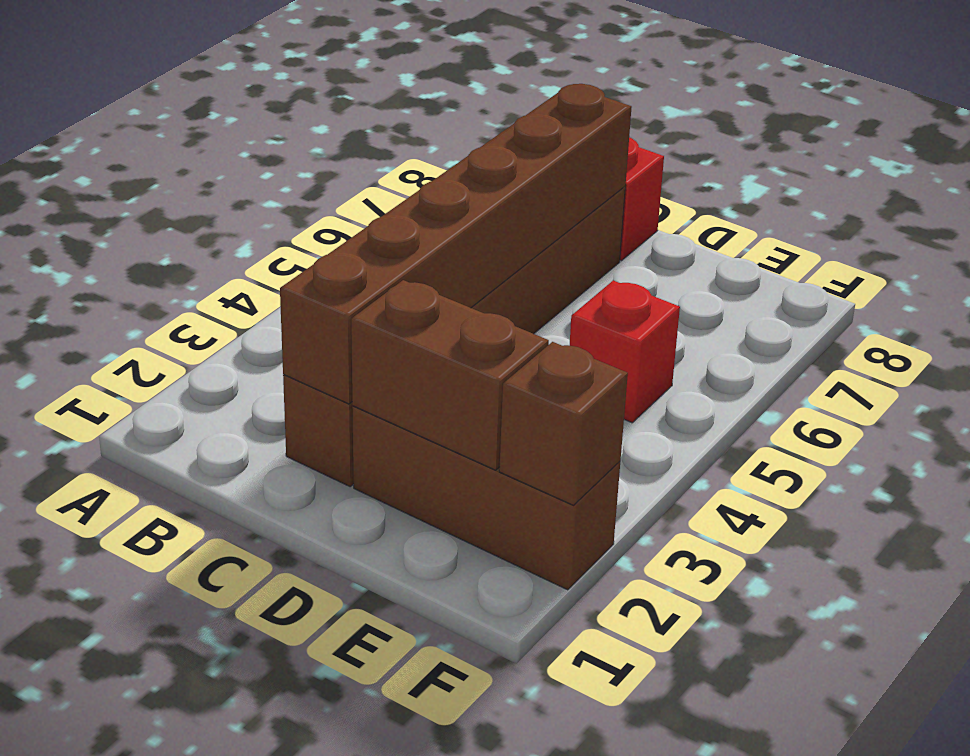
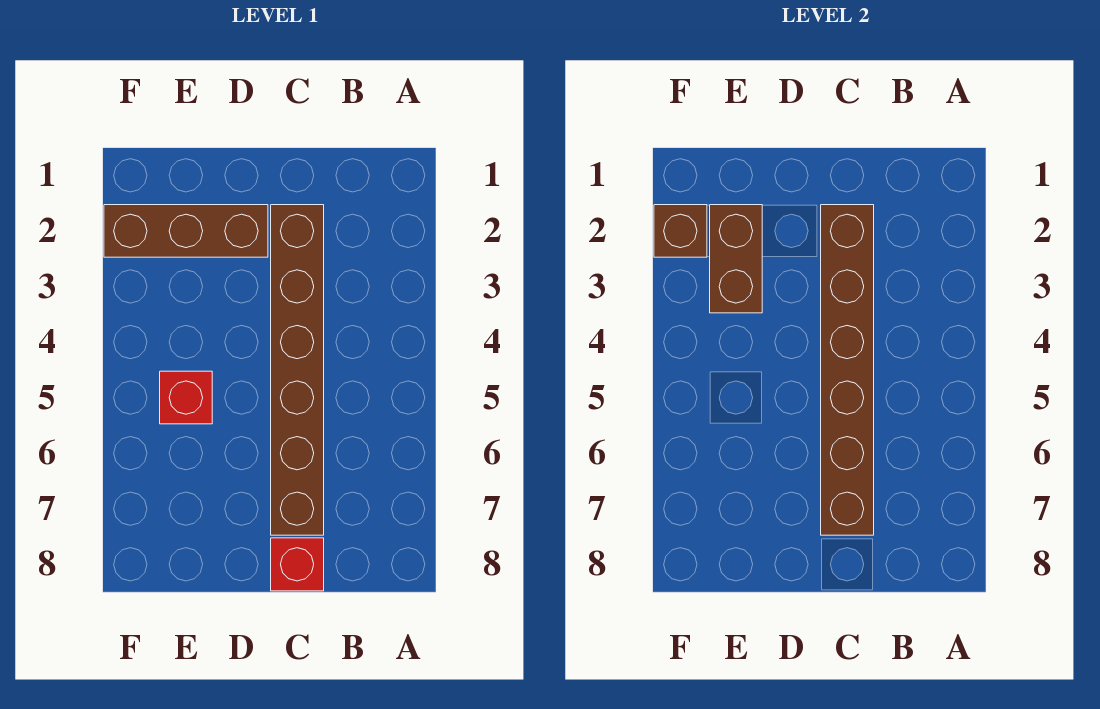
brown 1x2 brick [351,280,549,470] -> brown 1x2 brick turned to [710,205,762,313]

